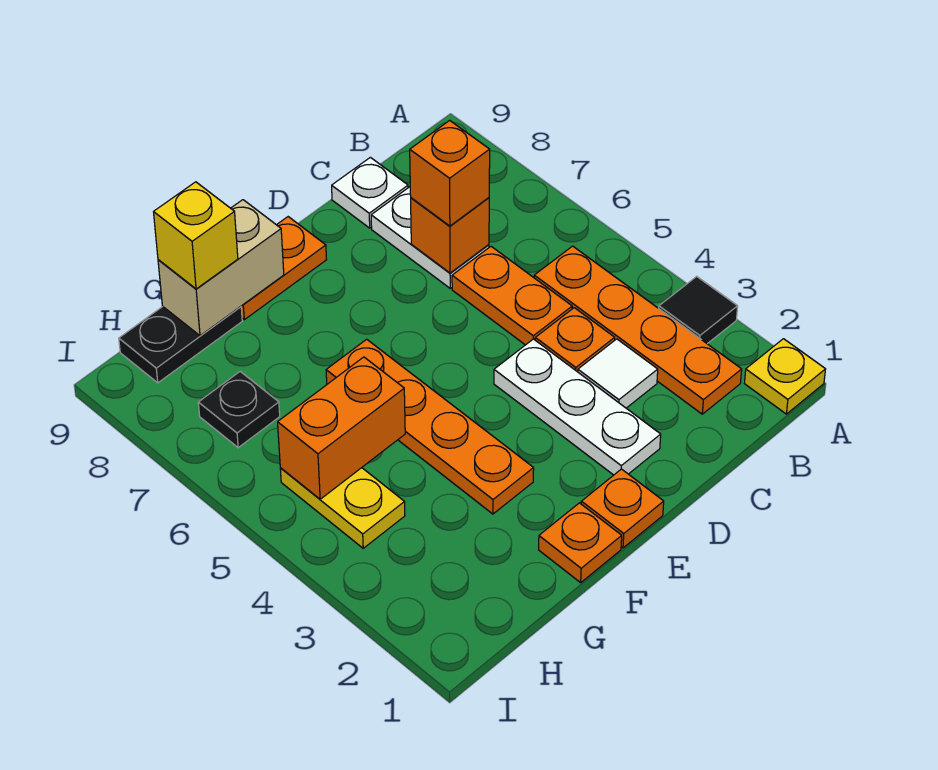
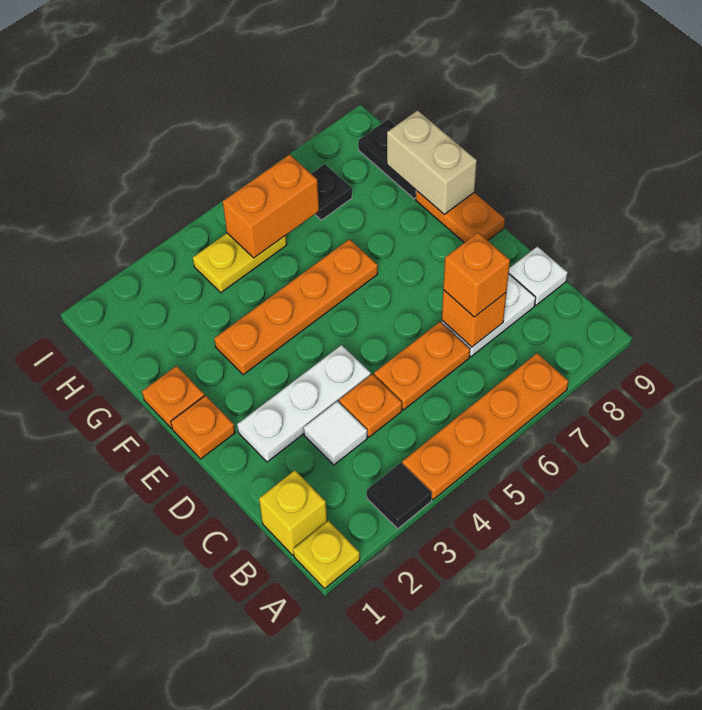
orange 1x4 plate [534,246,742,414] -> orange 1x4 plate moved to [402,353,568,500]
orange 1x2 brick [278,357,405,499] -> orange 1x2 brick turned to [223,154,319,258]
yellow 1x1 brick [154,182,238,289] -> yellow 1x1 brick moved to [259,470,327,555]

